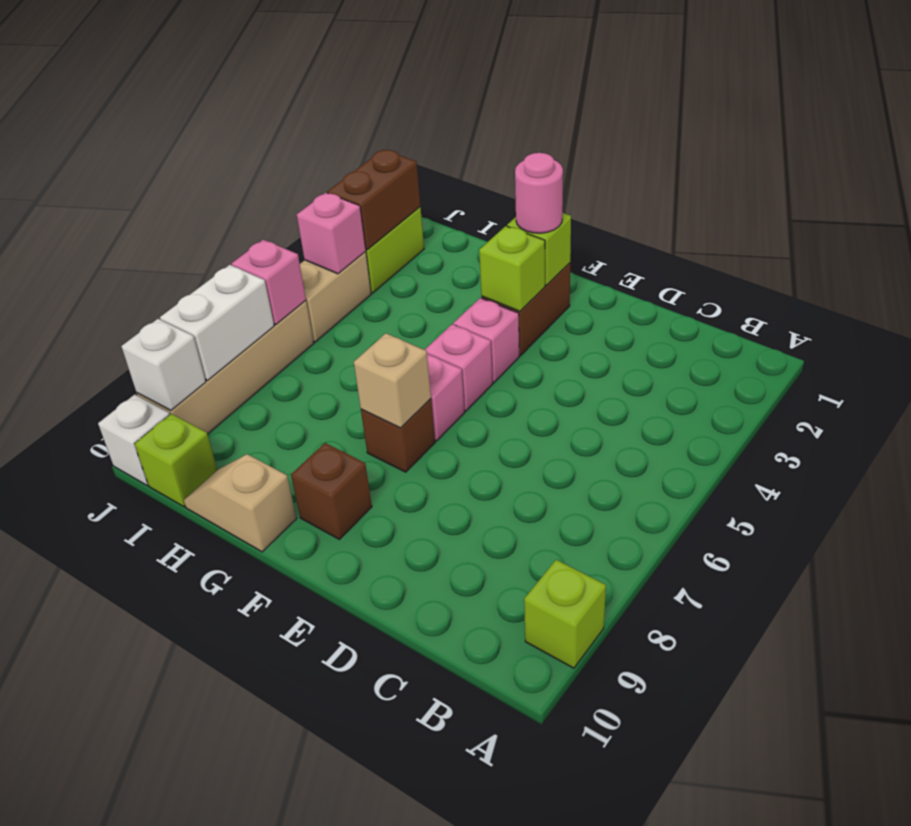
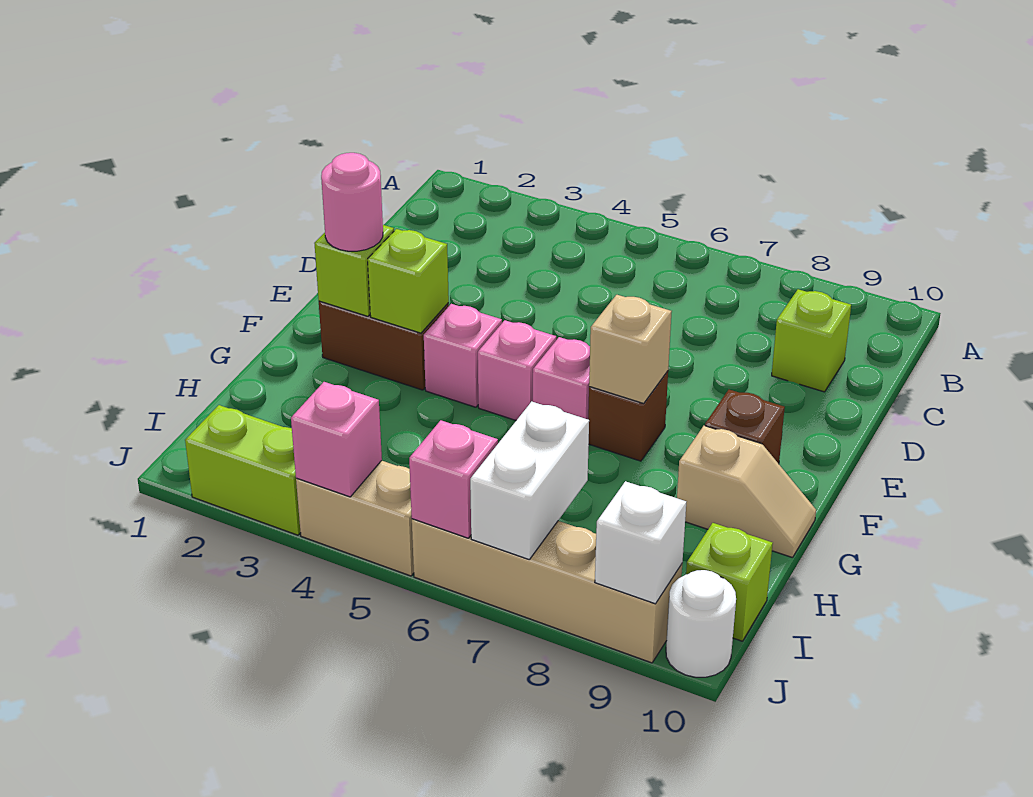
lime 1x1 brick [524,560,606,668] -> lime 1x1 brick moved to [772,289,851,392]
tan 1x2 slope [184,454,297,552] -> tan 1x2 slope turned to [677,426,816,558]
brown 1x2 brick [327,150,420,250] -> none
white 1x2 brick [160,265,274,380] -> white 1x2 brick turned to [470,402,589,559]
white 1x1 brick [98,394,170,486] -> white 1x1 round brick [666,570,736,677]

